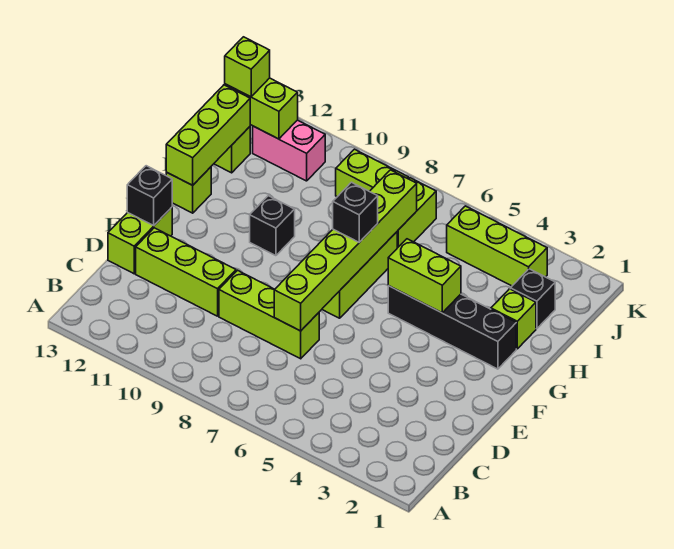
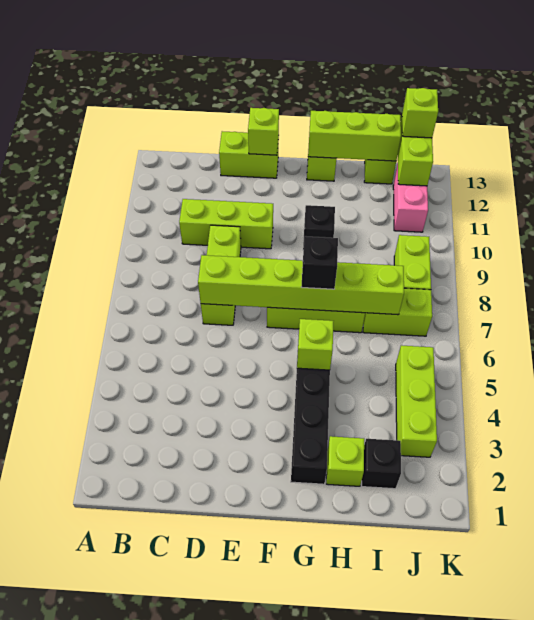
lime 1x3 brick [136,228,236,316] -> lime 1x3 brick turned to [179,199,273,249]
black 1x1 brick [127,166,172,225] -> lime 1x1 brick [248,108,279,155]
lime 1x2 brick [388,239,461,313] -> lime 1x1 brick [297,319,333,370]

